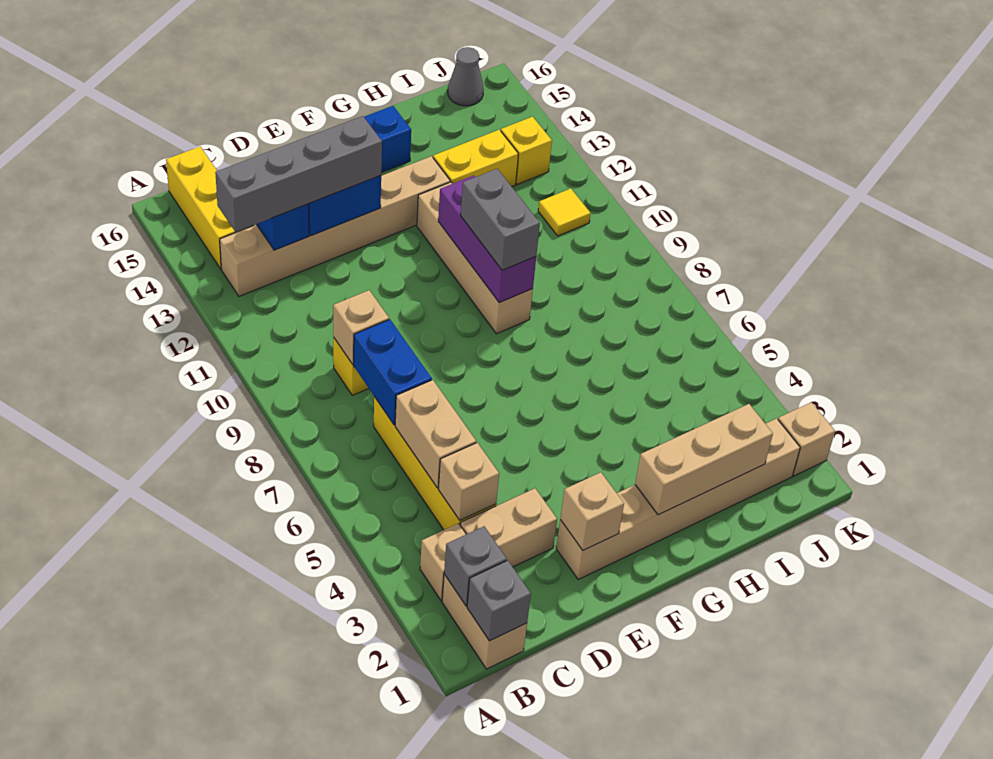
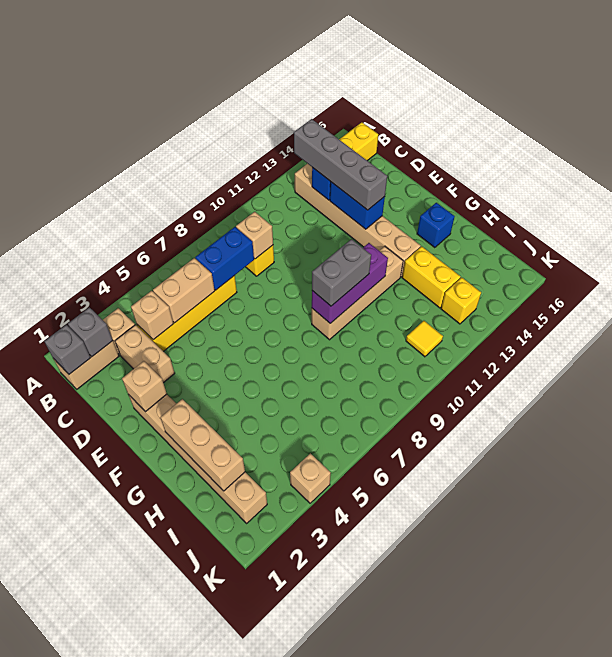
grey 1x1 cone [448,47,484,106] -> none
tan 1x1 brick [778,402,835,476] -> tan 1x1 brick moved to [290,453,331,503]

